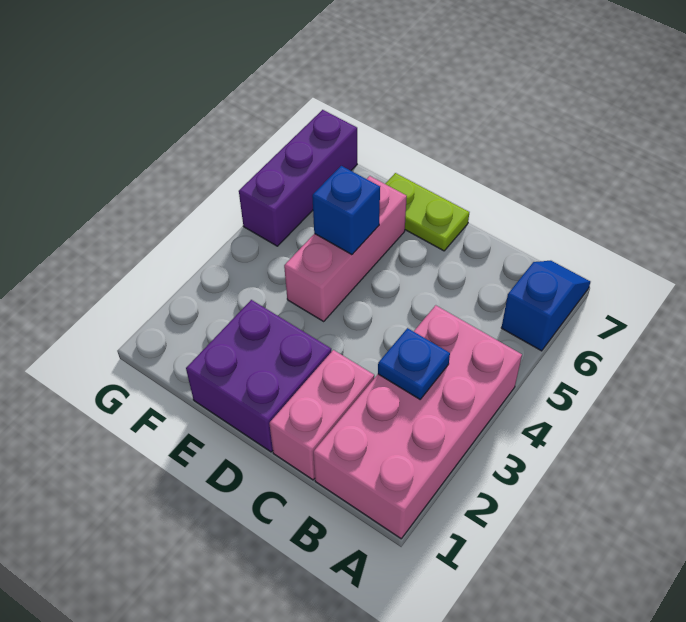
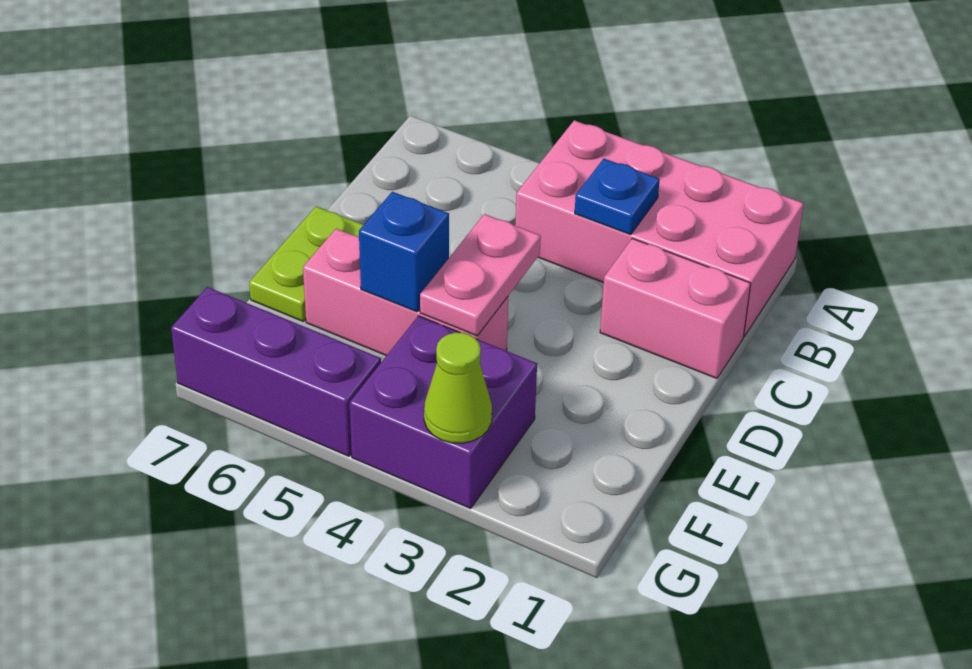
blue 1x2 slope [501,261,590,351] -> none
purple 2x2 brick [186,300,331,452] -> purple 2x2 brick moved to [350,316,537,509]
none -> pink 1x2 plate [420,214,541,336]
none -> lime 1x1 cone [424,333,492,443]

